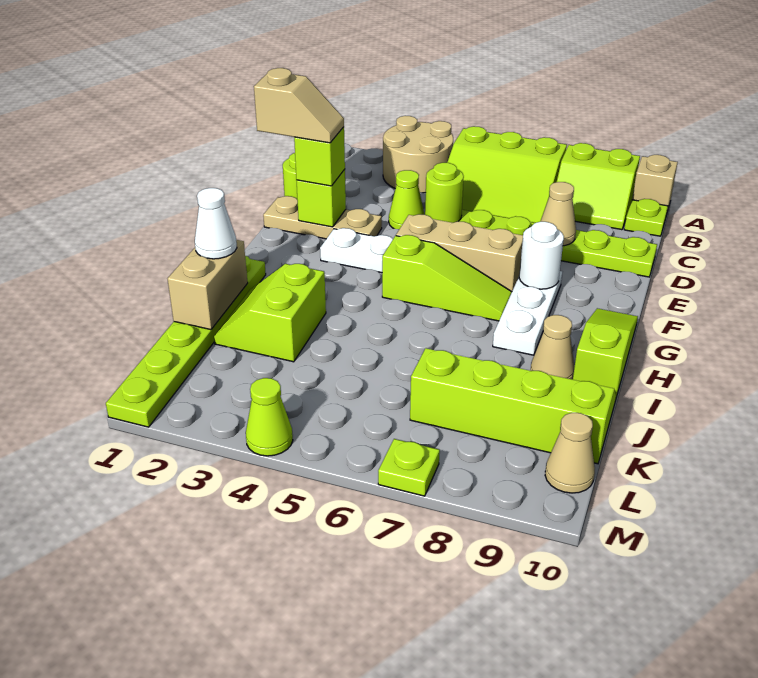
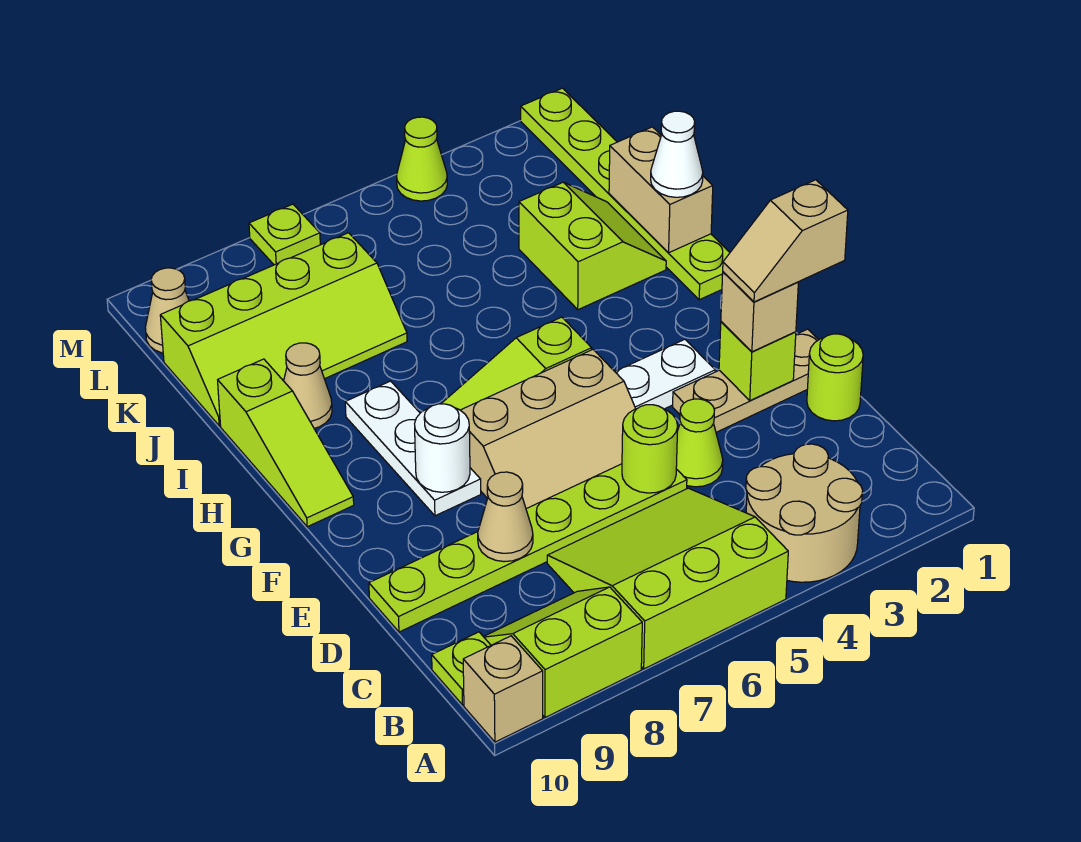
lime 1x1 brick [294,127,345,186] -> tan 1x1 brick [721,272,798,352]

